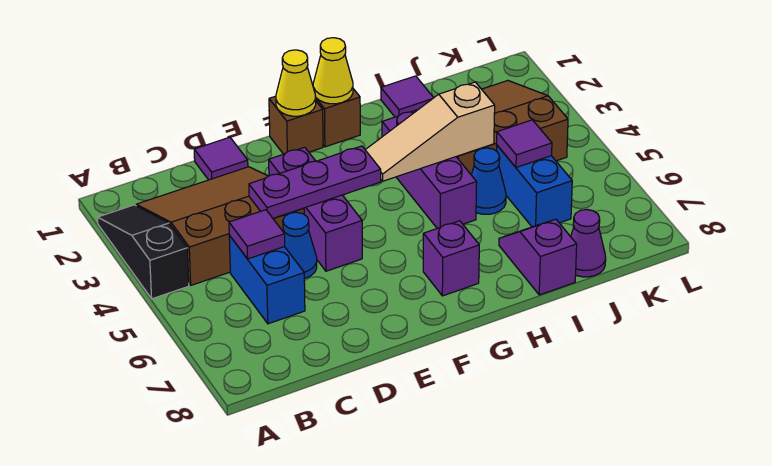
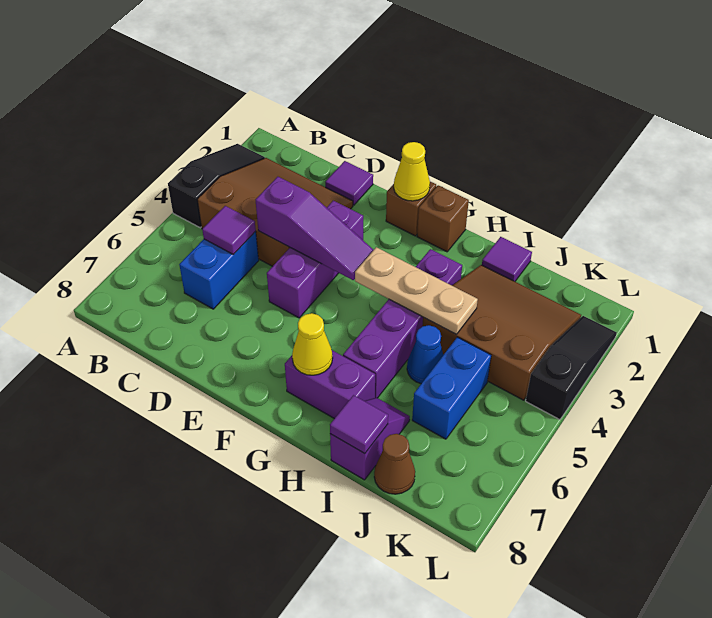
purple 1x3 plate [249,146,381,218] -> purple 1x3 slope [256,177,373,280]
blue 1x1 cone [283,212,317,279] -> none
yellow 1x1 cone [313,38,353,104] -> yellow 1x1 cone moved to [292,313,333,375]
tan 1x3 slope [366,82,495,181] -> tan 1x3 plate [355,247,478,334]
purple 1x1 brick [423,221,479,296] -> purple 1x2 brick [285,350,375,419]
purple 1x3 brick [382,110,477,228] -> purple 1x4 brick [343,249,462,398]
purple 1x1 tile [497,120,552,168] -> purple 1x1 tile moved to [330,395,388,454]
purple 1x1 cone [571,210,606,277] -> brown 1x1 cone [374,434,415,494]
none -> black 1x3 slope [526,316,617,420]

